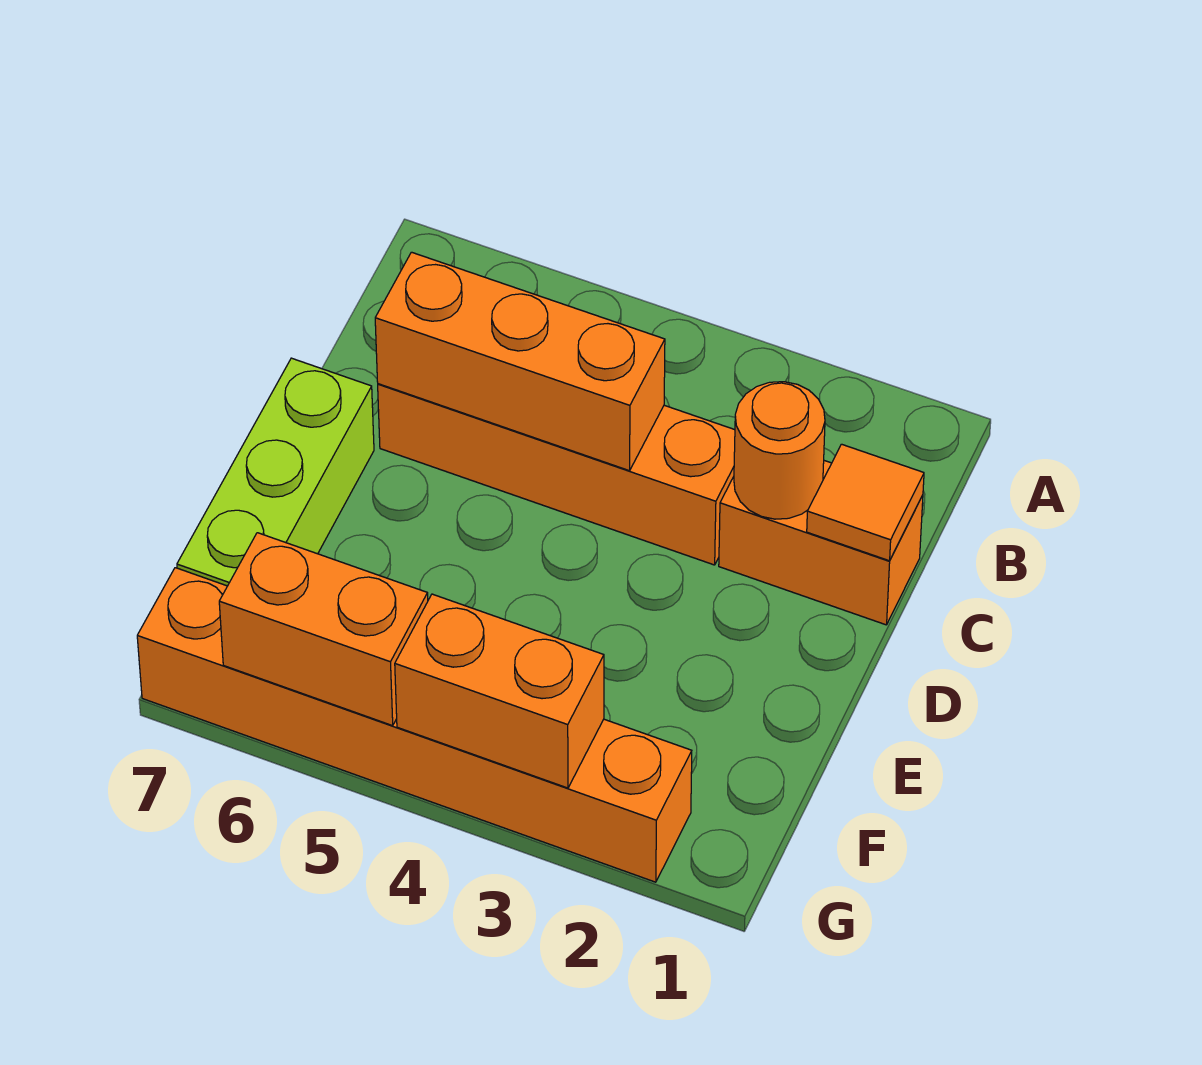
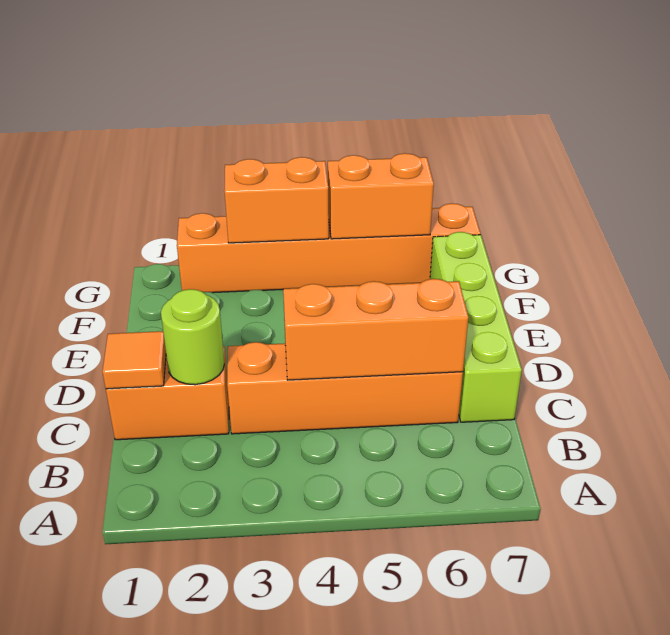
orange 1x1 round brick [734,382,825,519] -> lime 1x1 round brick [161,289,224,385]
lime 1x3 brick [177,358,374,586] -> lime 1x4 brick [430,232,522,422]

